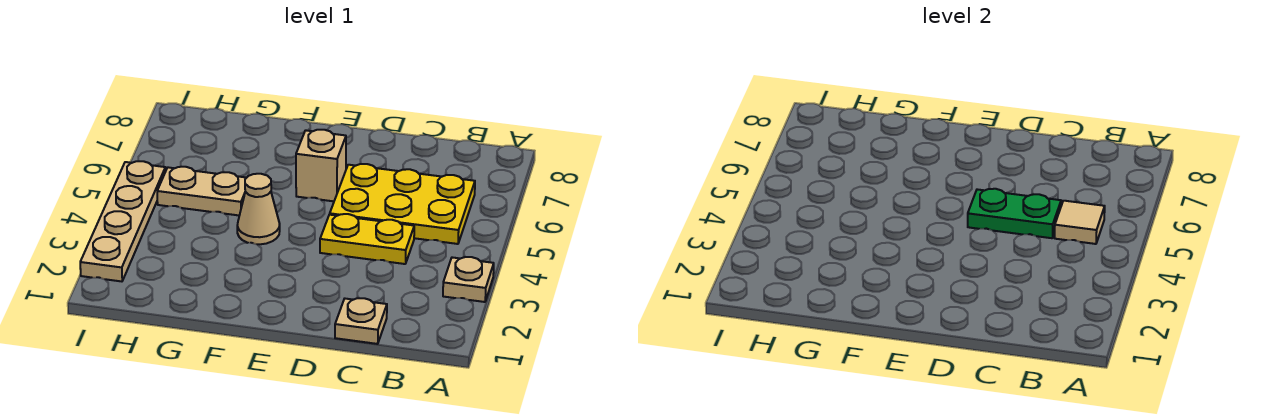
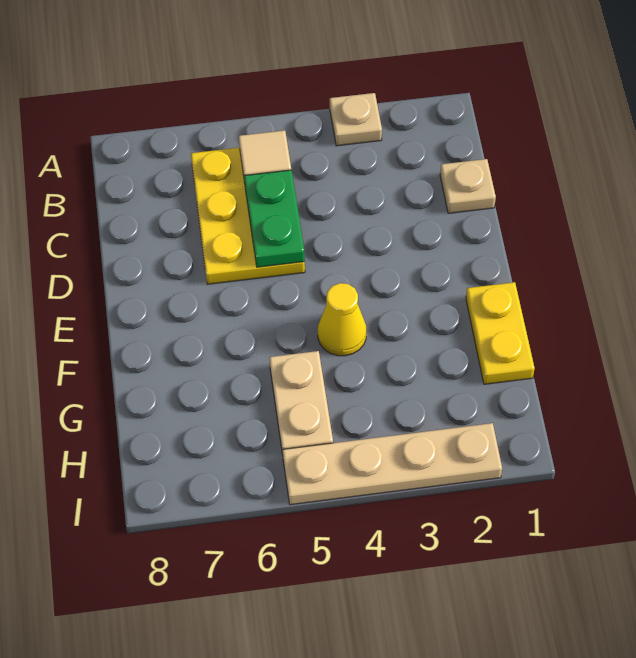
yellow 1x2 plate [320,214,414,264] -> yellow 1x2 plate moved to [466,282,535,384]
tan 1x1 brick [296,130,346,201] -> none
tan 1x1 cone [237,174,280,244] -> yellow 1x1 cone [318,283,366,356]

